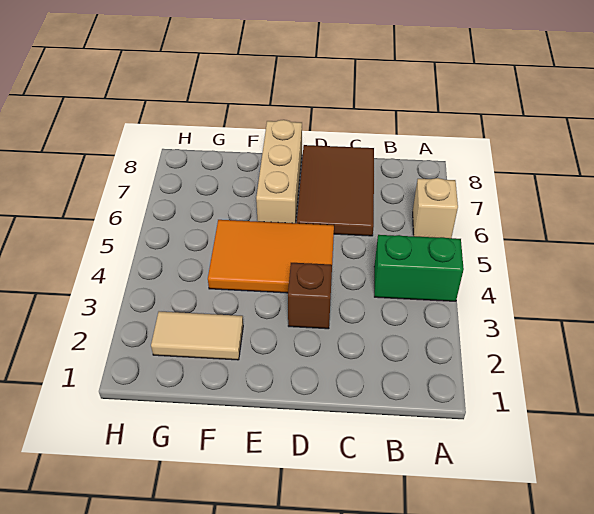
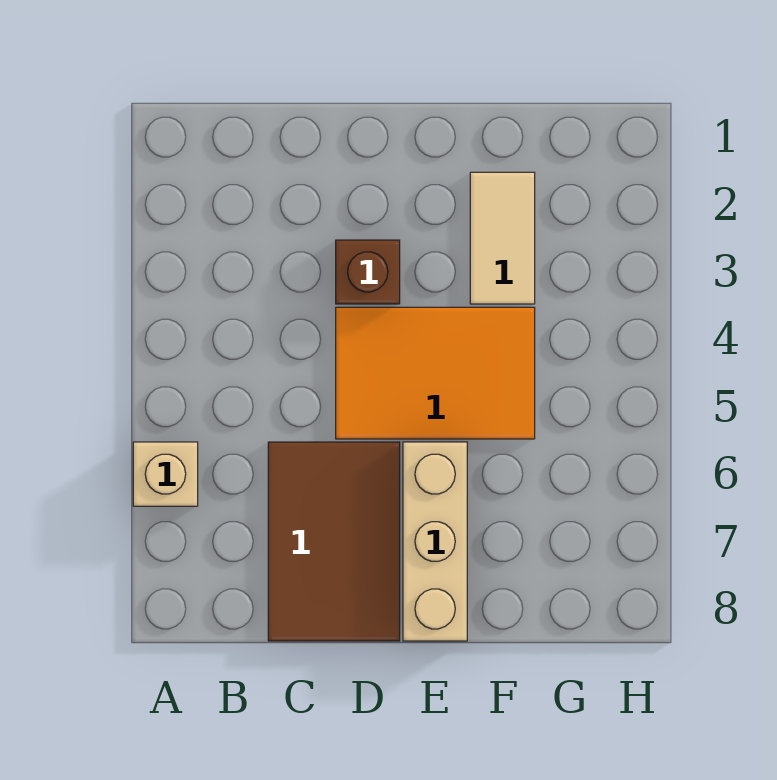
green 1x2 brick [374,235,464,301] -> none
tan 1x2 tile [151,311,243,360] -> tan 1x2 tile turned to [470,172,535,304]

